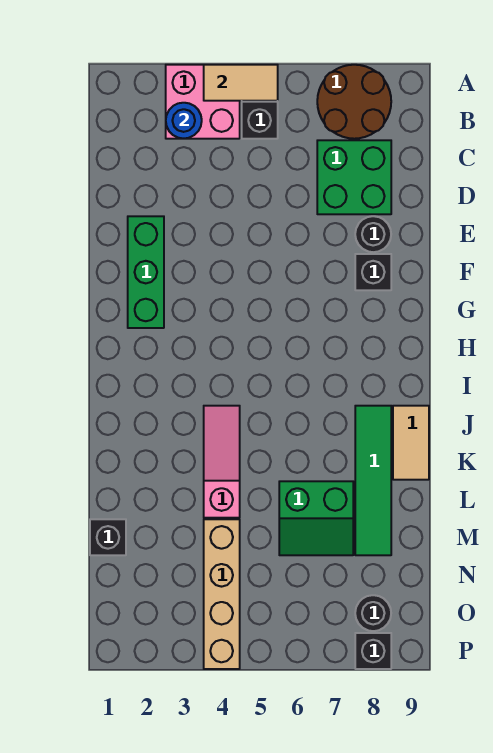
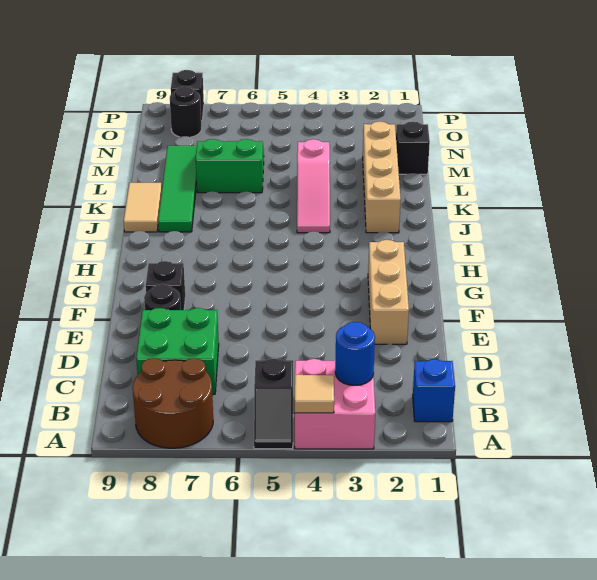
tan 1x2 tile [204,65,278,101] -> tan 1x1 tile [295,375,334,413]
none -> blue 1x1 brick [413,359,455,422]
green 1x3 brick [128,216,164,328] -> tan 1x3 brick [368,240,409,344]
tan 1x4 brick [204,519,240,669] -> tan 1x4 brick moved to [363,121,401,233]

